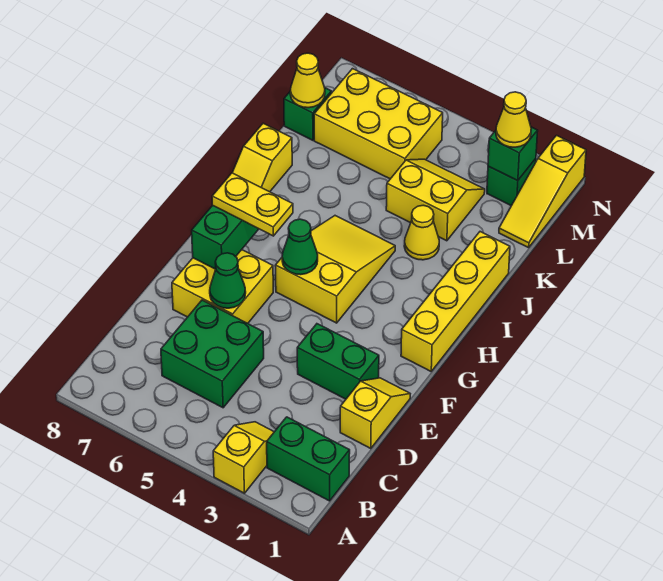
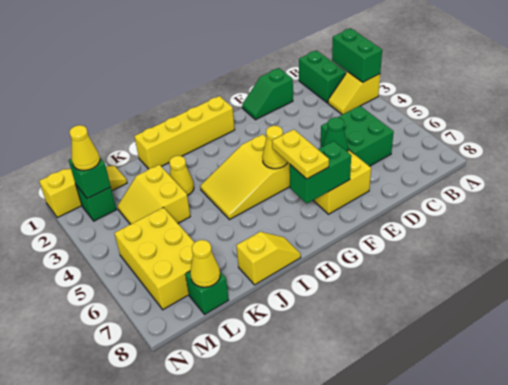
yellow 1x2 slope [340,378,410,449] -> green 1x2 slope [242,68,293,120]
green 1x2 brick [297,324,379,399] -> green 1x2 brick moved to [332,28,382,82]
green 1x1 cone [282,219,318,275] -> yellow 1x1 cone [262,126,288,169]

